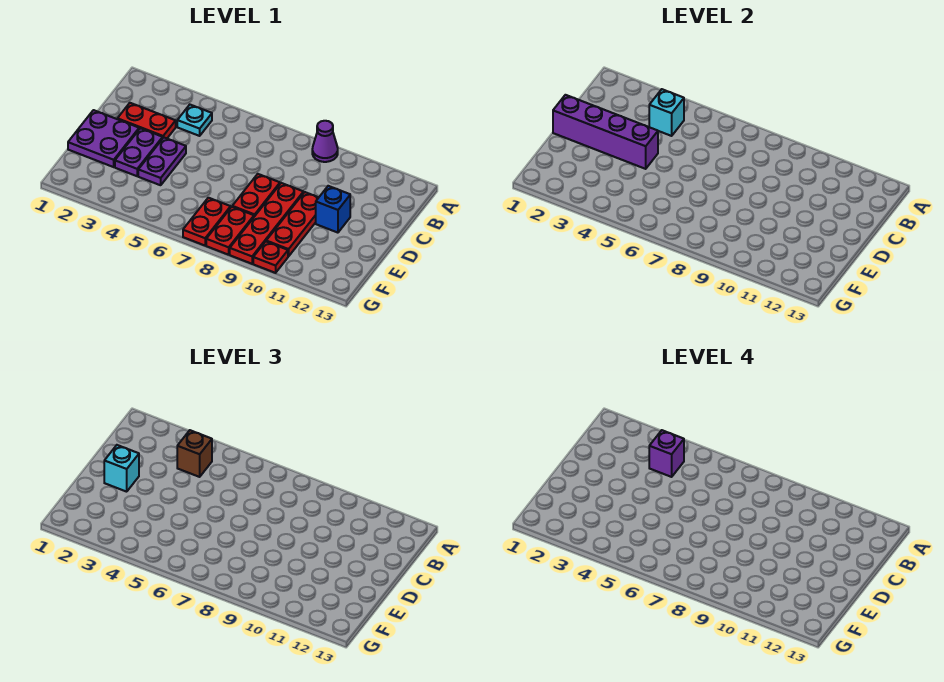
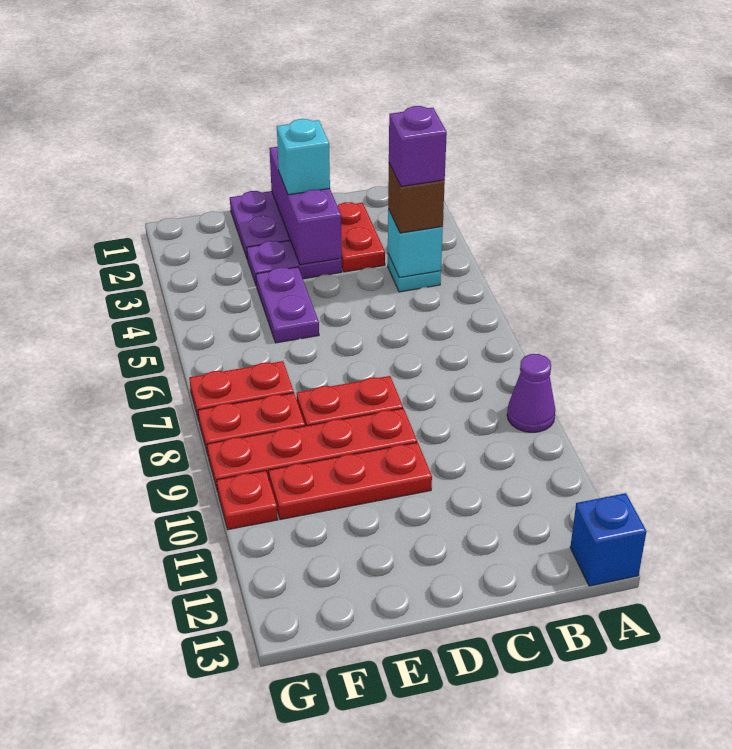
purple 1x4 brick [553,95,658,169] -> purple 1x3 brick [269,147,342,265]
purple 1x2 plate [138,138,186,185] -> purple 1x2 plate turned to [256,267,319,343]
blue 1x1 brick [316,186,350,233] -> blue 1x1 brick moved to [570,493,647,586]

